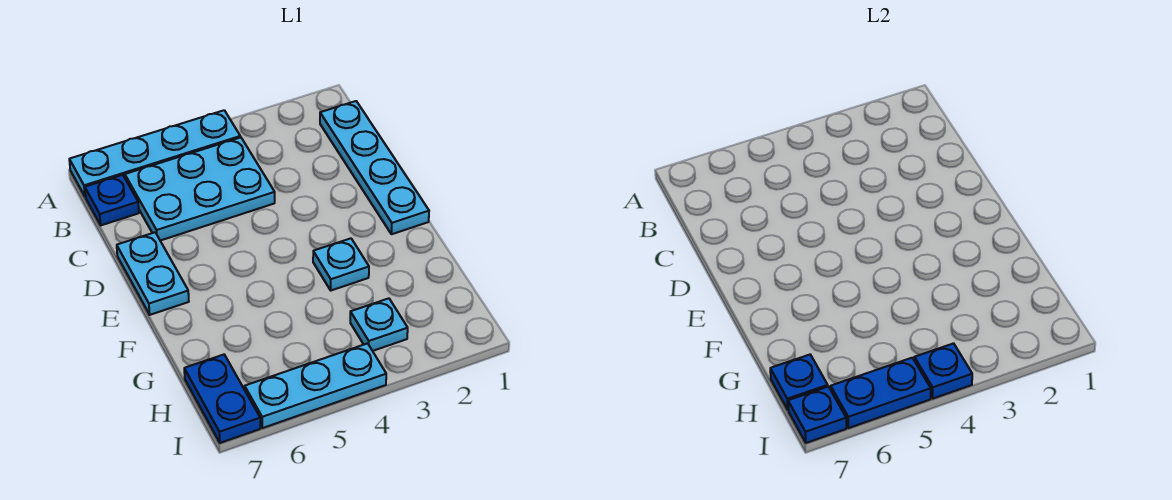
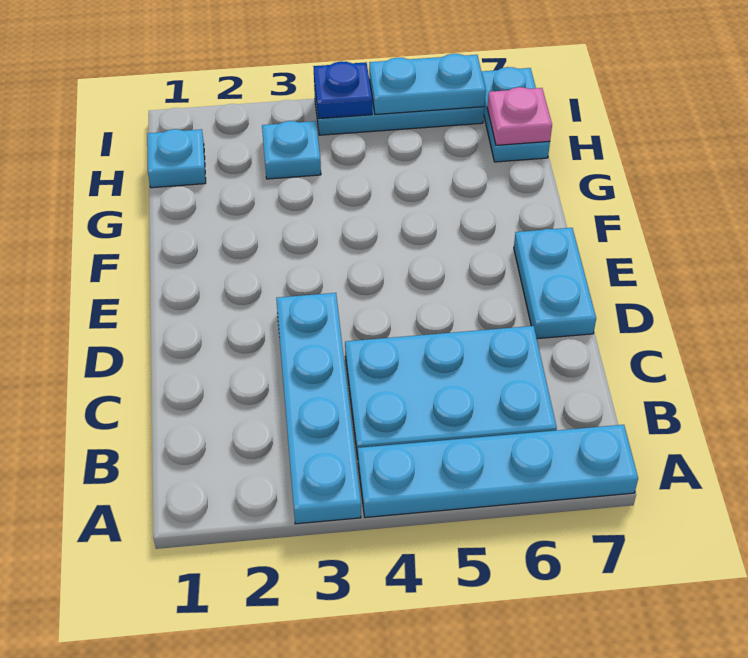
cyan 1x4 plate [320,101,429,234] -> cyan 1x4 plate moved to [276,293,361,524]
blue 1x1 plate [85,175,139,225] -> none
cyan 1x1 plate [313,238,369,290] -> cyan 1x1 plate moved to [147,129,206,188]
blue 1x2 plate [184,355,260,443] -> cyan 1x2 plate [481,67,550,162]
blue 1x1 plate [770,355,828,410] -> pink 1x1 plate [487,87,552,145]
blue 1x2 plate [831,358,931,428] -> cyan 1x2 plate [369,54,486,114]
blue 1x1 plate [788,387,846,443] -> none

